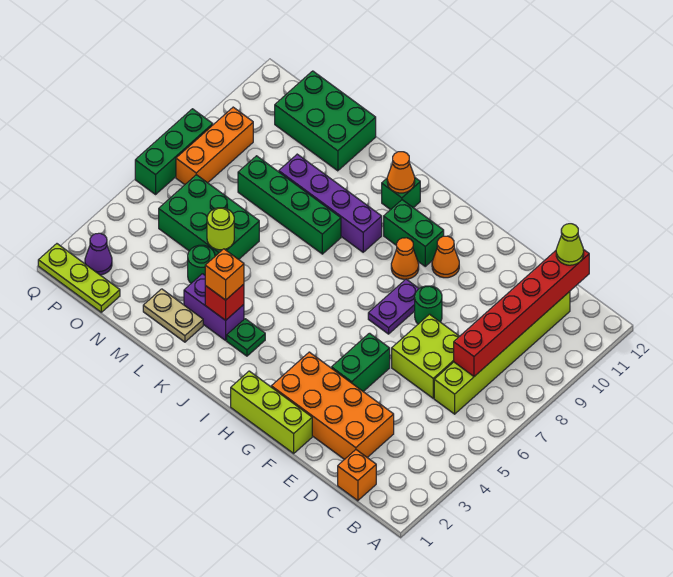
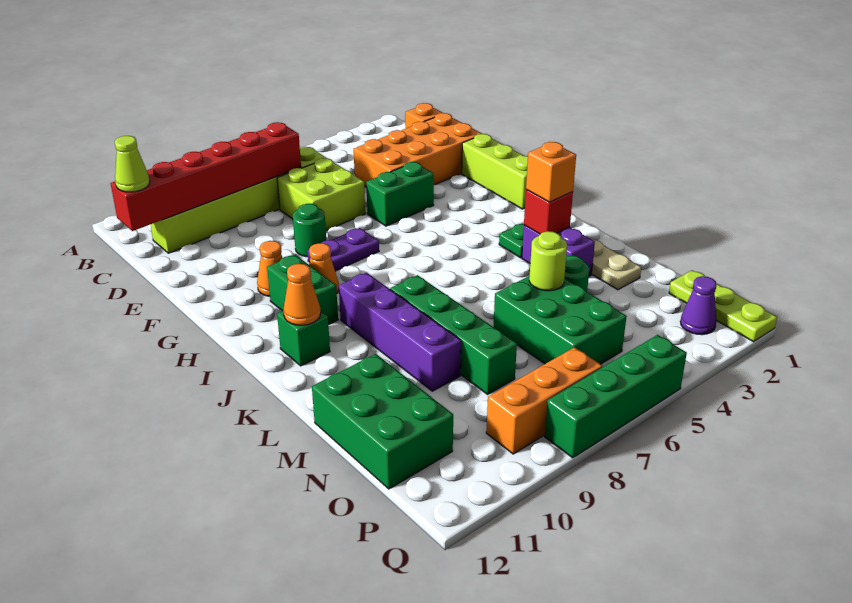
orange 2x4 brick [271,352,394,460] -> orange 2x4 brick turned to [354,113,482,187]
green 1x3 brick [135,109,213,194] -> green 1x4 brick [545,335,687,458]

